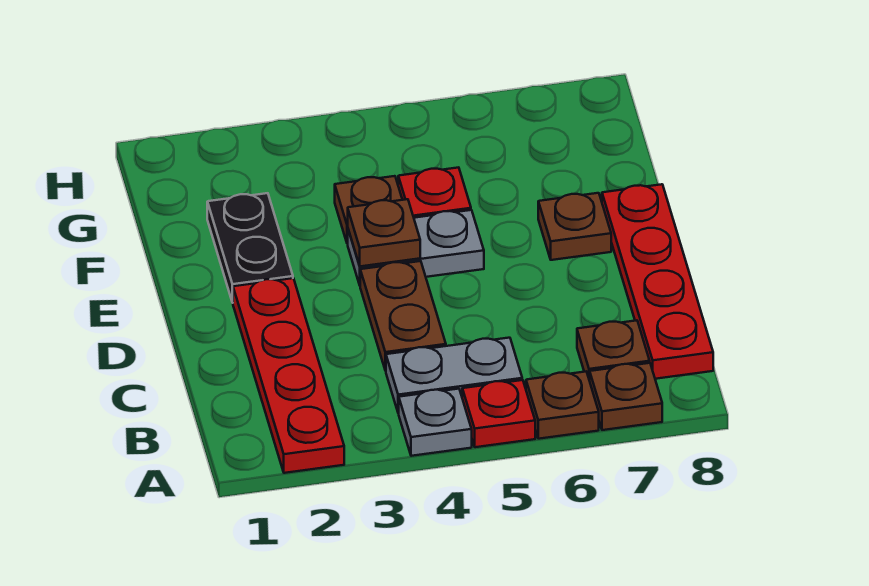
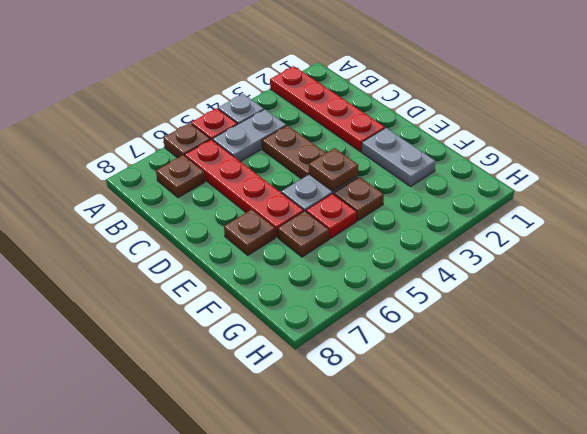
brown 1x1 plate [590,363,662,430] -> brown 1x1 plate moved to [278,211,329,257]
red 1x4 plate [602,184,713,379] -> red 1x4 plate moved to [185,139,304,237]
black 1x2 plate [207,193,293,303] -> grey 1x2 plate [362,128,435,186]

